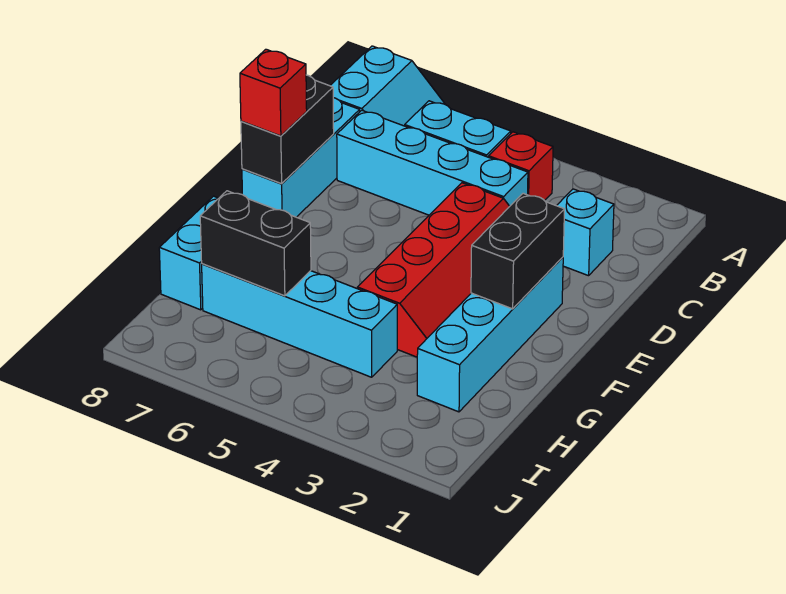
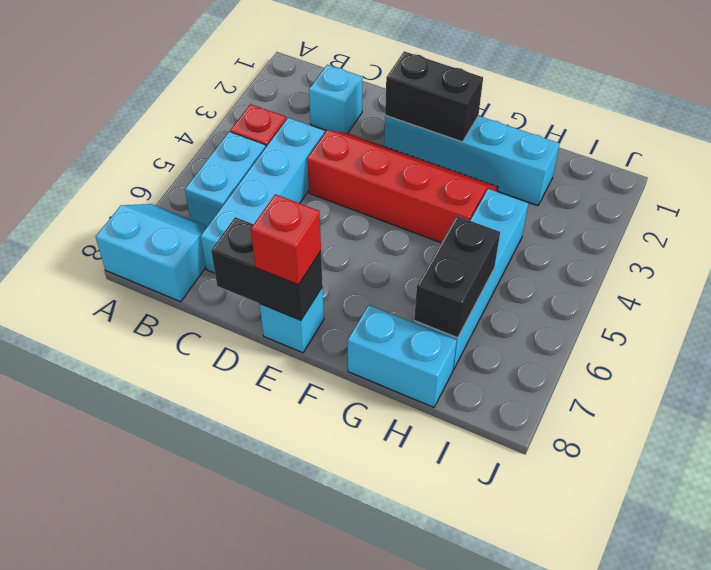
cyan 1x3 brick [242,98,360,217] -> cyan 1x1 brick [260,287,324,353]

